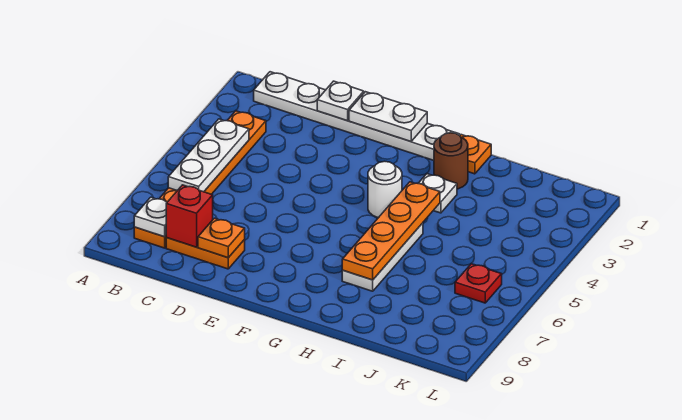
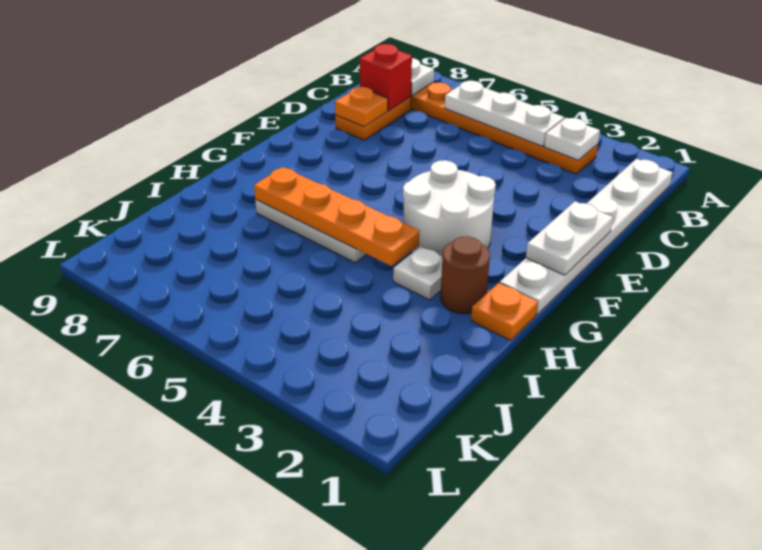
white 1x1 plate [317,81,364,121] -> white 1x1 plate moved to [544,118,600,160]
white 1x1 round brick [368,161,402,218] -> white 2x2 round brick [403,160,496,256]
red 1x1 plate [455,264,502,303] -> none

